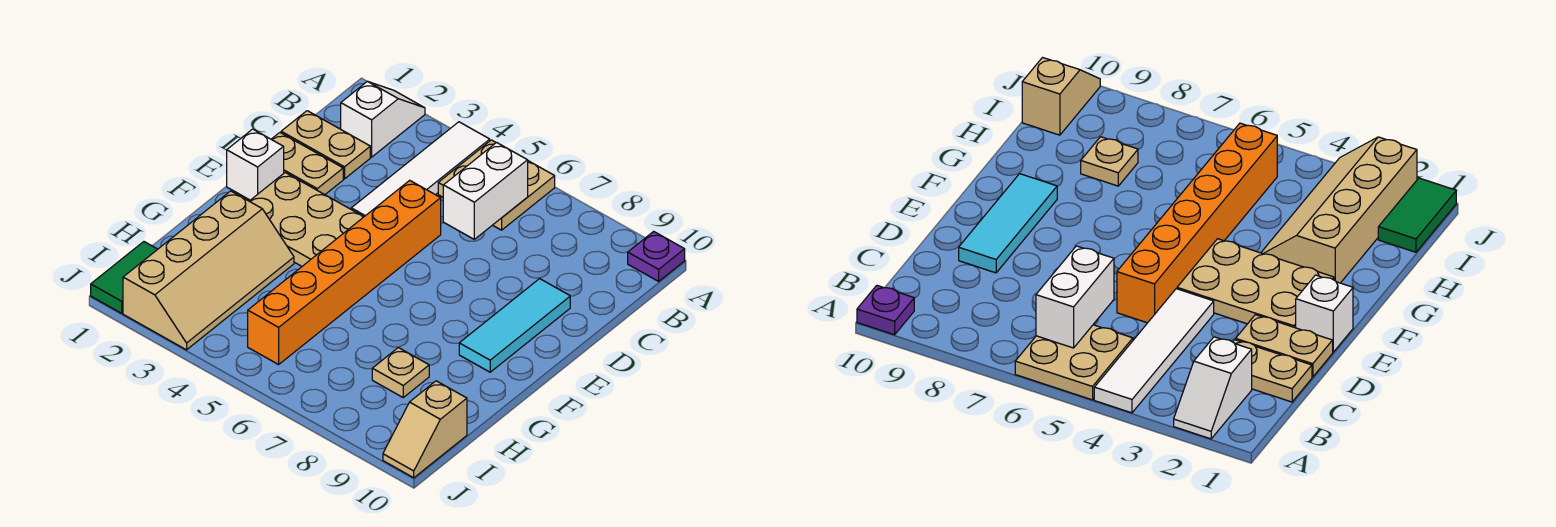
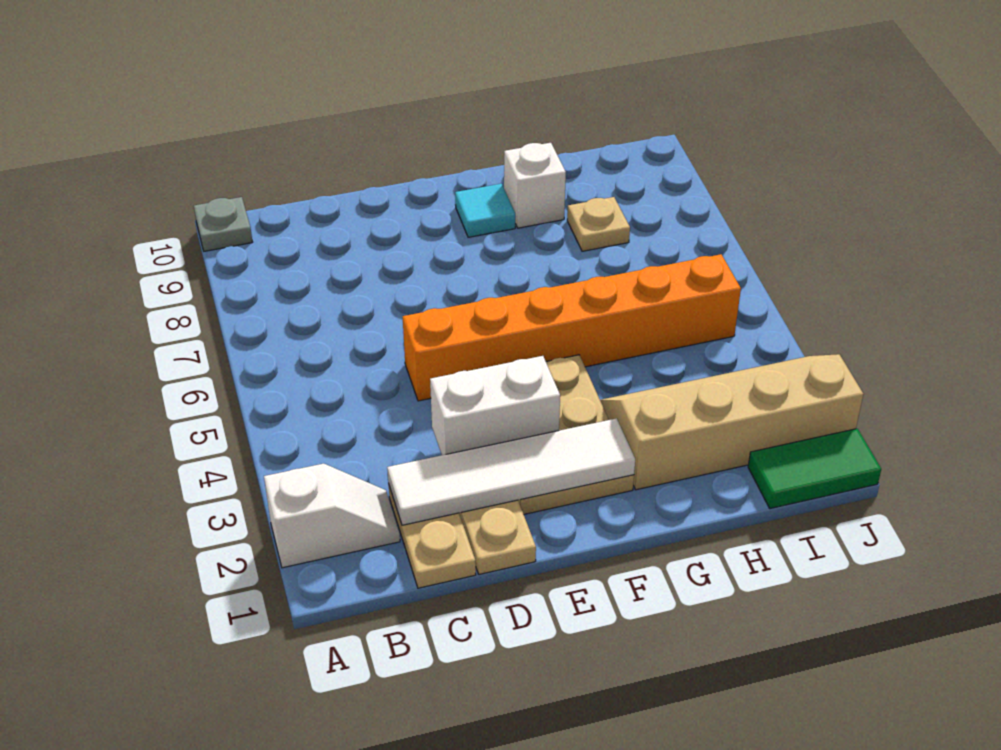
white 1x2 slope [341,81,425,157] -> white 1x2 slope turned to [264,464,400,568]
white 1x4 tile [351,122,490,217] -> white 1x4 tile moved to [387,418,635,525]
tan 2x2 plate [438,140,555,230] -> none
purple 1x1 plate [628,231,685,281] -> grey 1x1 plate [194,197,252,251]
white 1x2 brick [443,143,528,239] -> white 1x2 brick moved to [430,356,560,455]
cyan 1x3 tile [459,279,570,372] -> cyan 1x1 tile [455,184,515,237]
white 1x1 brick [227,129,284,200] -> white 1x1 brick moved to [504,143,566,228]
tan 1x2 slope [383,381,467,478] -> none

